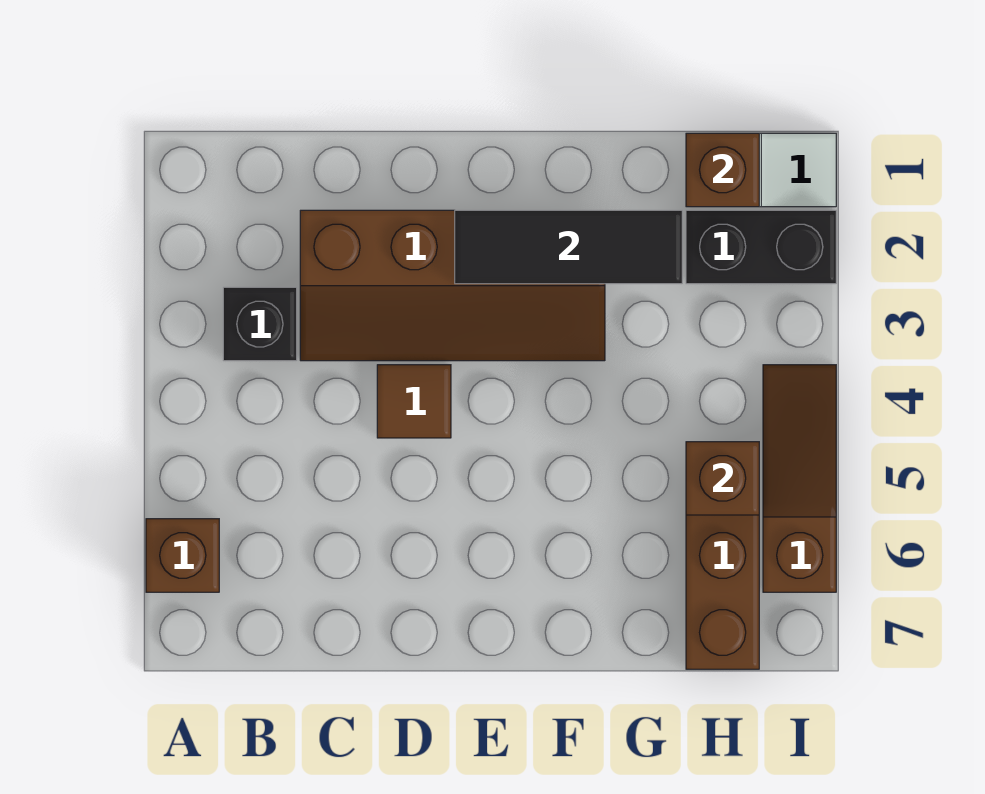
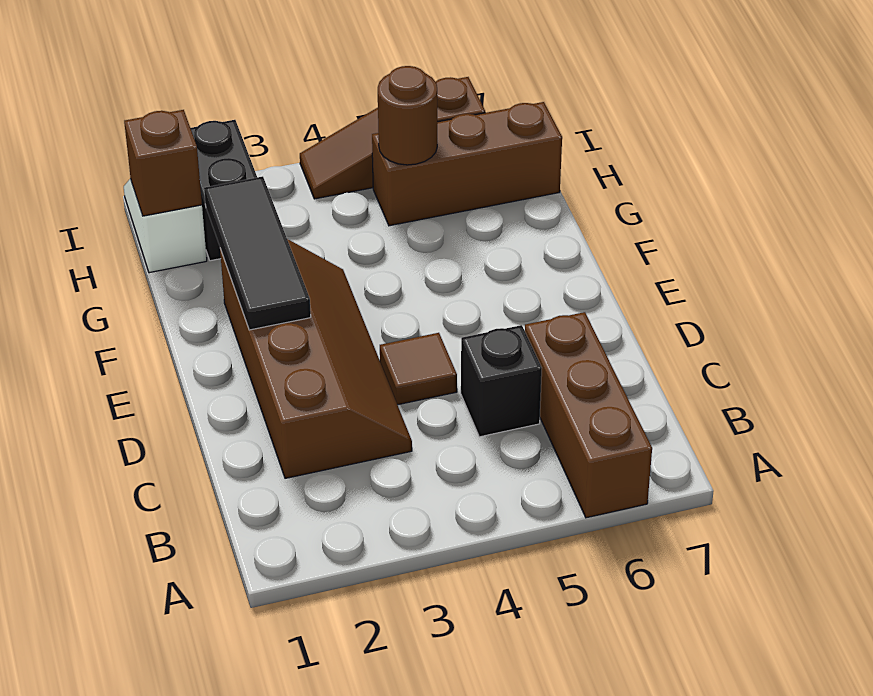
brown 1x1 brick [146,519,219,592] -> brown 1x3 brick [525,312,652,518]
black 1x1 brick [223,287,297,361] -> black 1x1 brick moved to [461,325,542,437]
brown 1x1 brick [686,442,759,515] -> brown 1x1 round brick [378,66,437,165]

